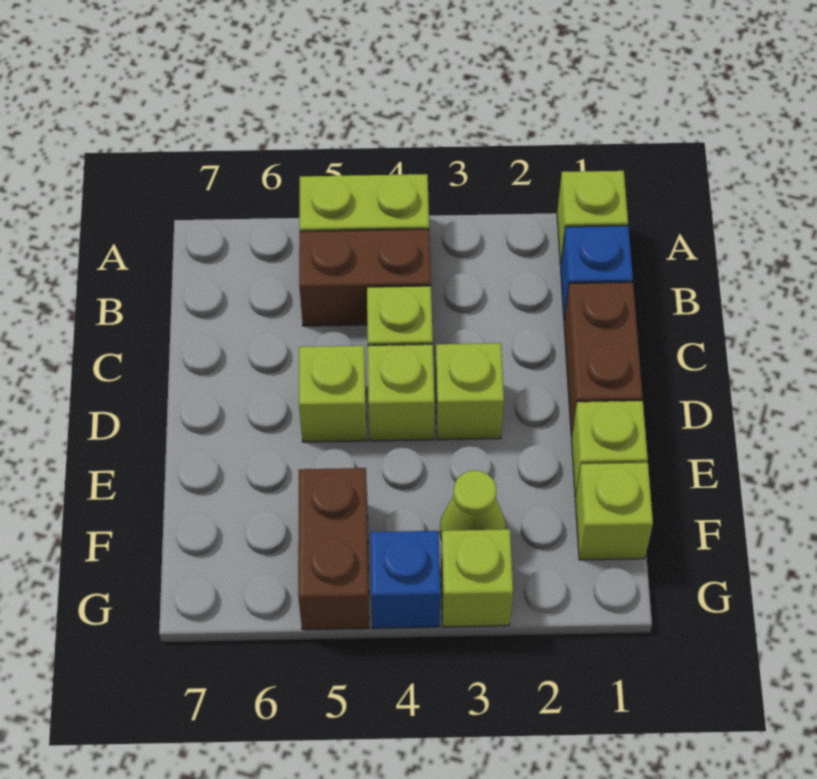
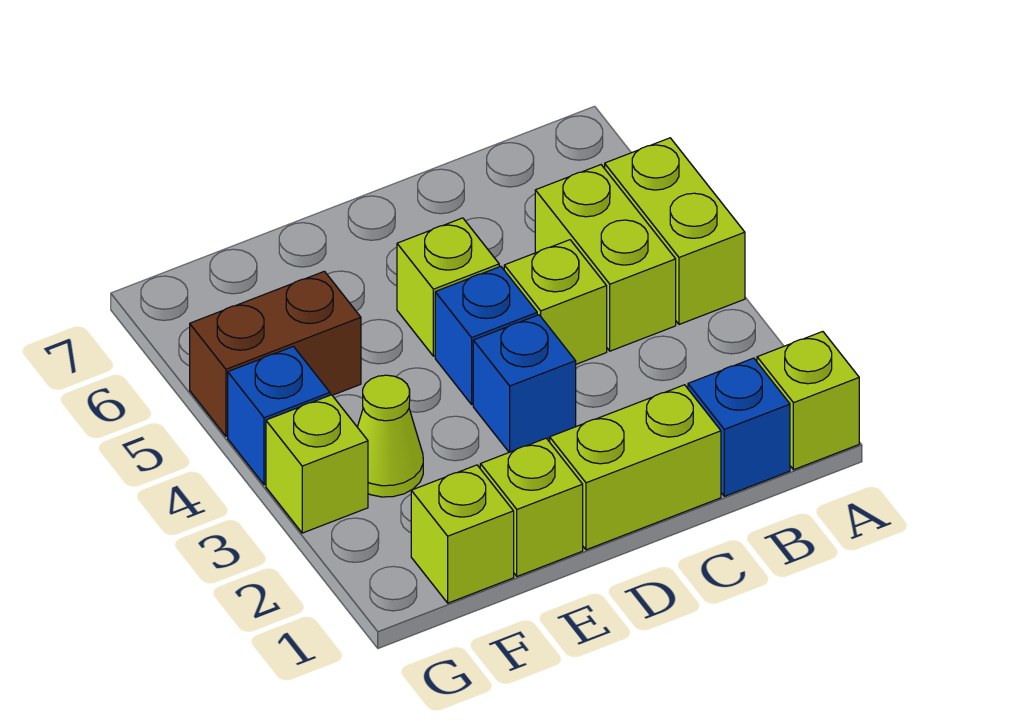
brown 1x2 brick [299,229,431,326] -> lime 1x2 brick [535,165,676,351]
brown 1x2 brick [564,282,643,437] -> lime 1x2 brick [550,385,721,550]
lime 1x1 brick [435,343,504,440] -> blue 1x1 brick [473,315,576,452]
lime 1x1 brick [368,344,435,441] -> blue 1x1 brick [435,266,537,404]

